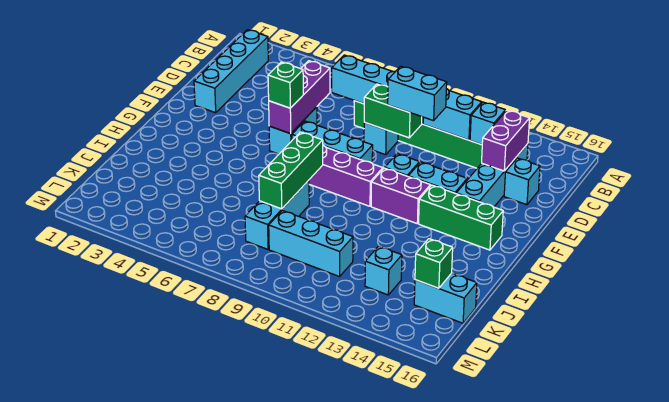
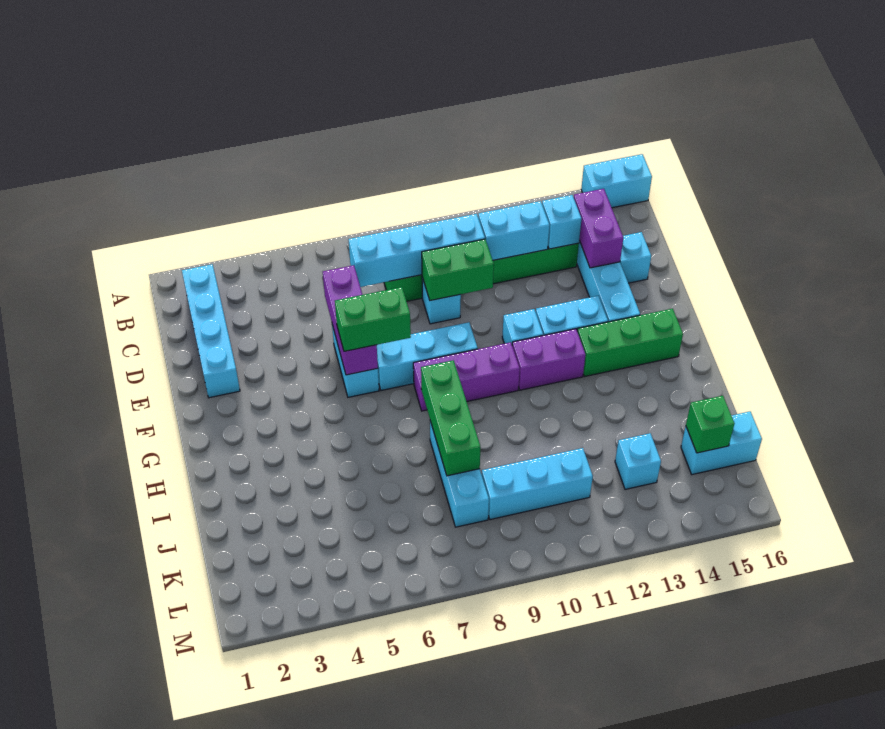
cyan 1x2 brick [388,66,447,121] -> cyan 1x2 brick moved to [581,154,652,208]
green 1x1 brick [268,62,303,108] -> green 1x2 brick [335,287,411,351]

